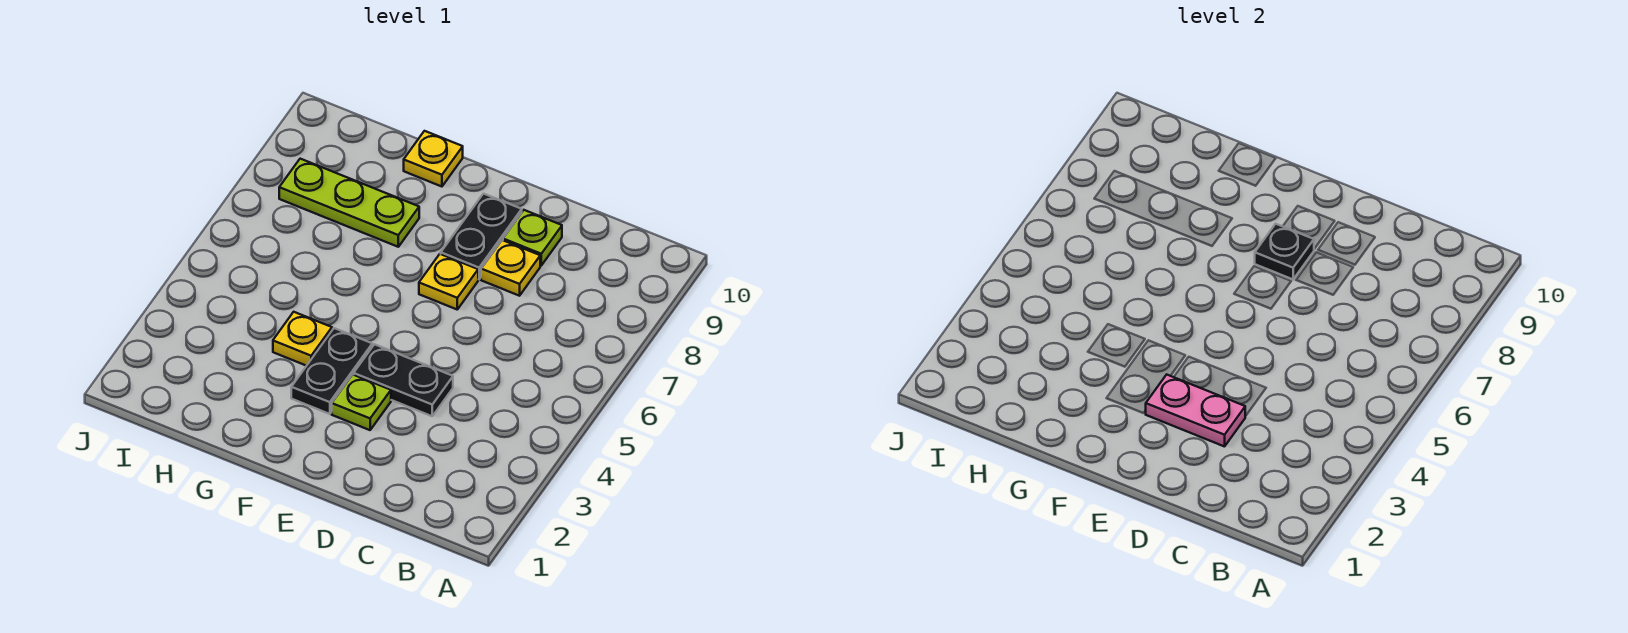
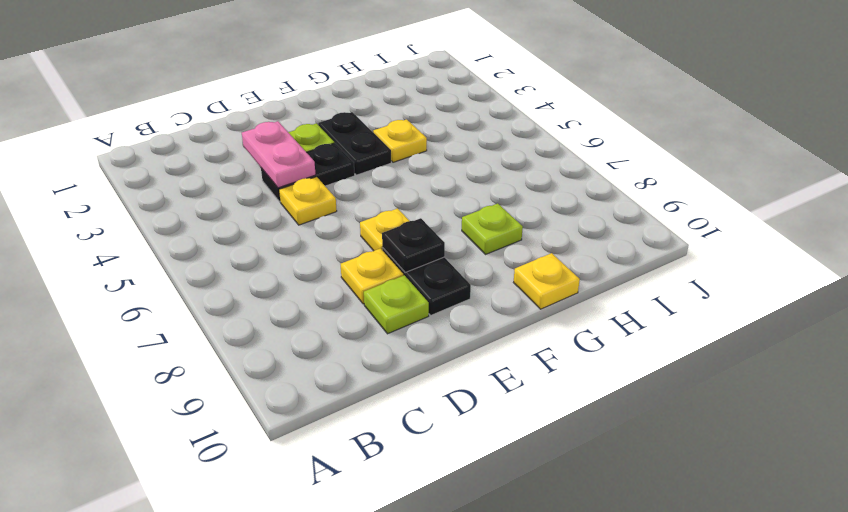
pink 1x2 plate [1146,375,1246,447] -> pink 1x2 plate turned to [242,121,316,188]
none -> yellow 1x1 plate [279,177,337,225]
lime 1x3 plate [279,159,419,247] -> lime 1x1 plate [462,203,523,254]

